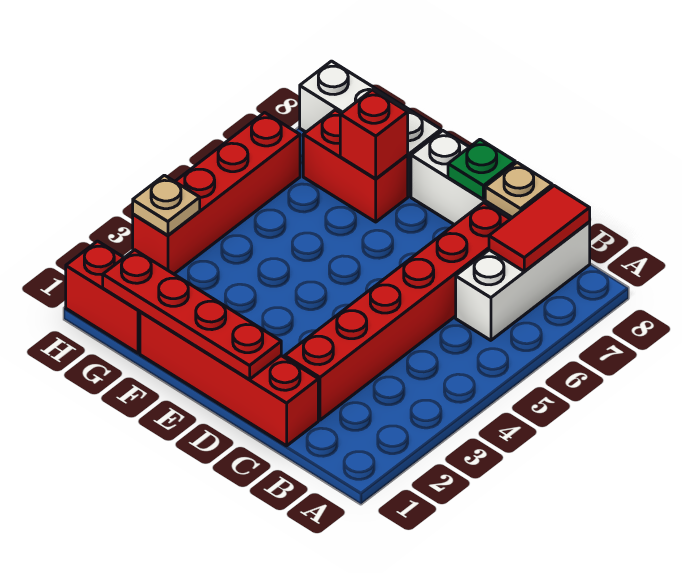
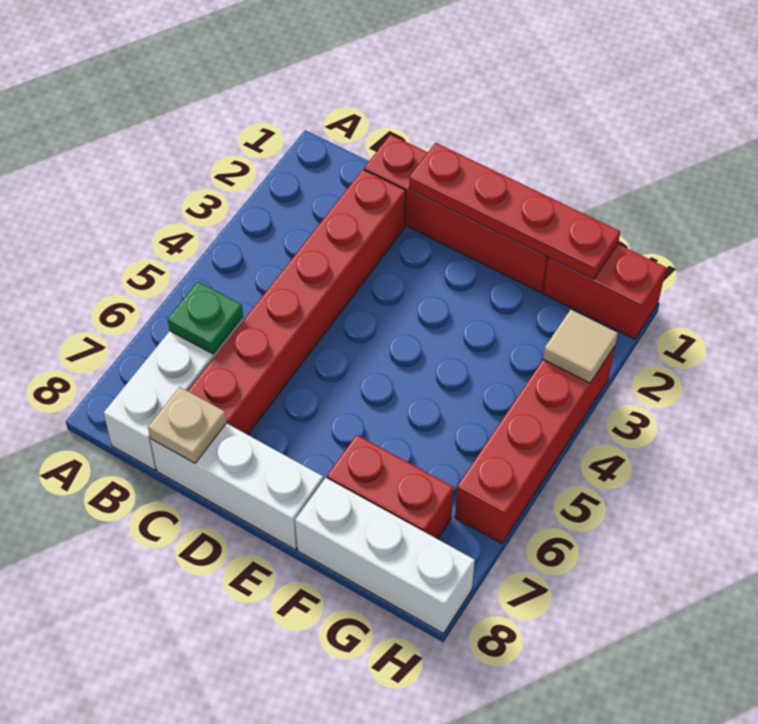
red 1x2 tile [489,186,590,272] -> none
green 1x1 plate [448,140,515,199] -> green 1x1 plate moved to [168,282,243,354]
red 1x1 brick [340,90,408,179] -> none
tan 1x1 plate [133,175,200,236] -> tan 1x1 tile [543,310,618,383]

